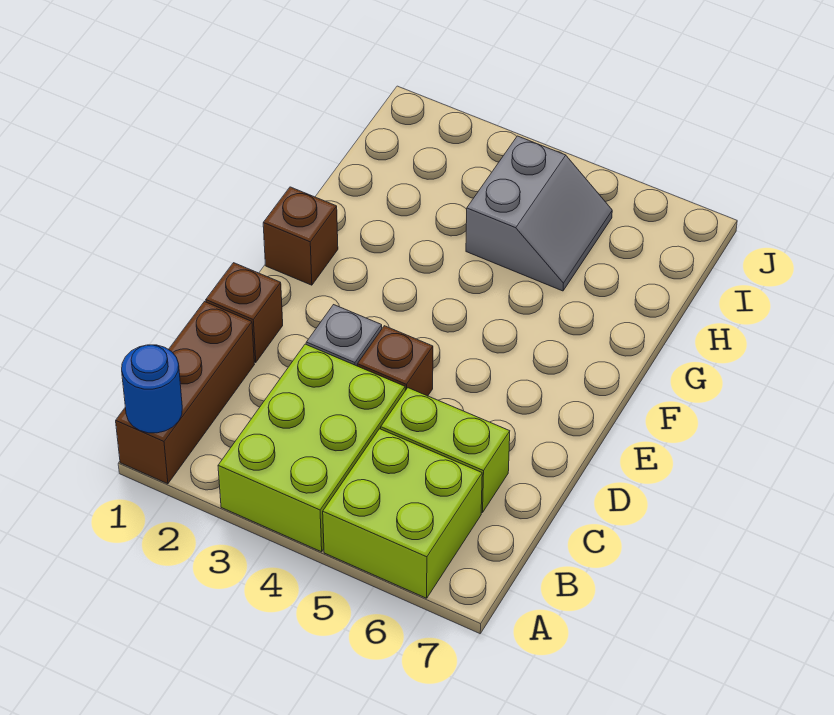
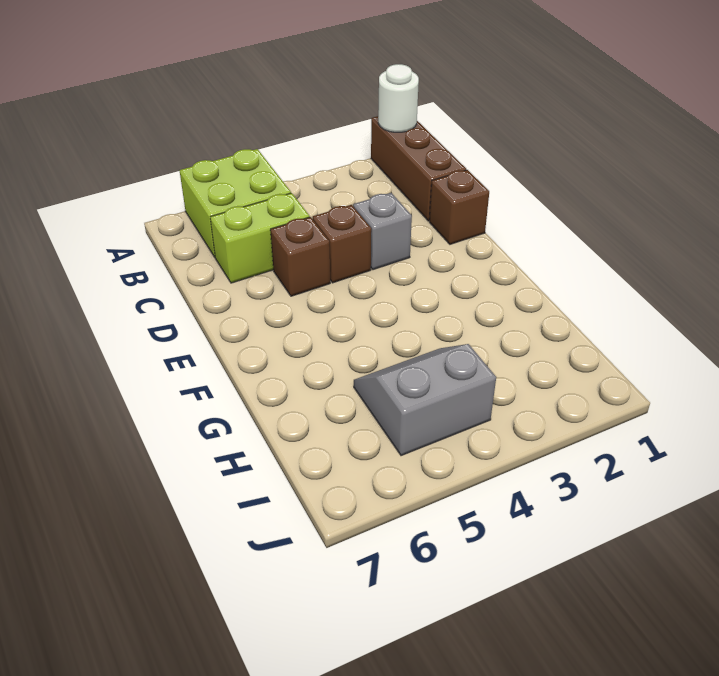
blue 1x1 round brick [122,345,182,433] -> white 1x1 round brick [378,64,419,132]
lime 2x3 brick [218,344,405,552] -> none
brown 1x1 brick [263,187,338,285] -> brown 1x1 brick moved to [270,217,330,296]
grey 2x2 slope [466,136,612,291] -> grey 2x2 slope turned to [354,344,496,456]

